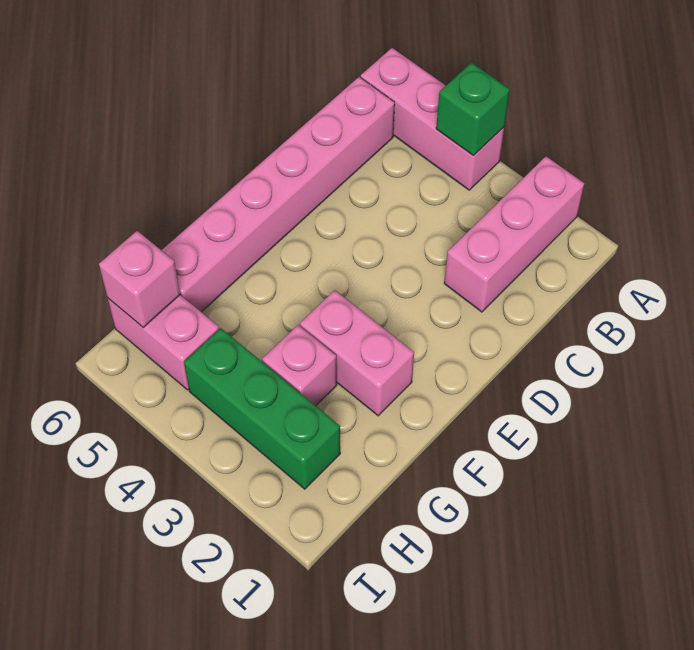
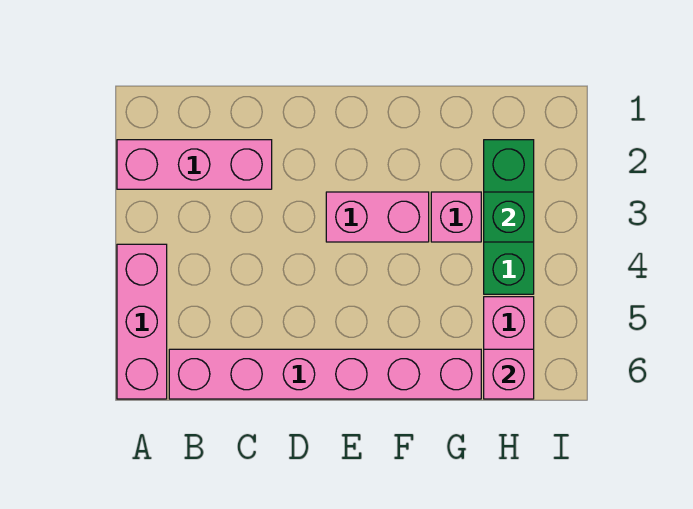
green 1x1 brick [436,63,510,156] -> green 1x1 brick moved to [484,192,534,242]
pink 1x2 brick [300,290,414,416] -> pink 1x2 brick turned to [326,192,429,242]

